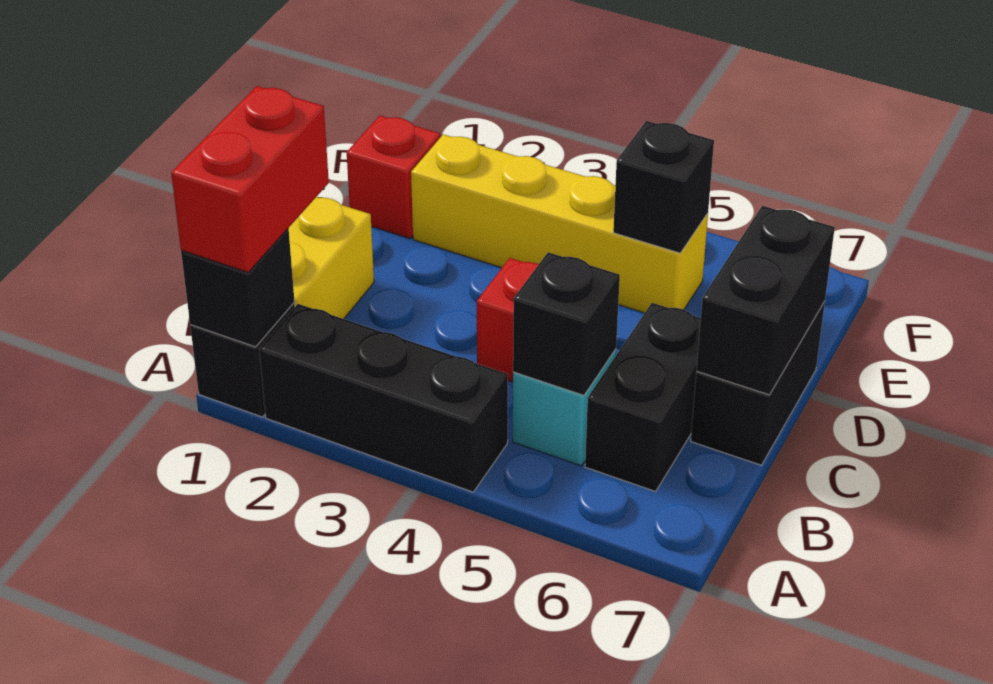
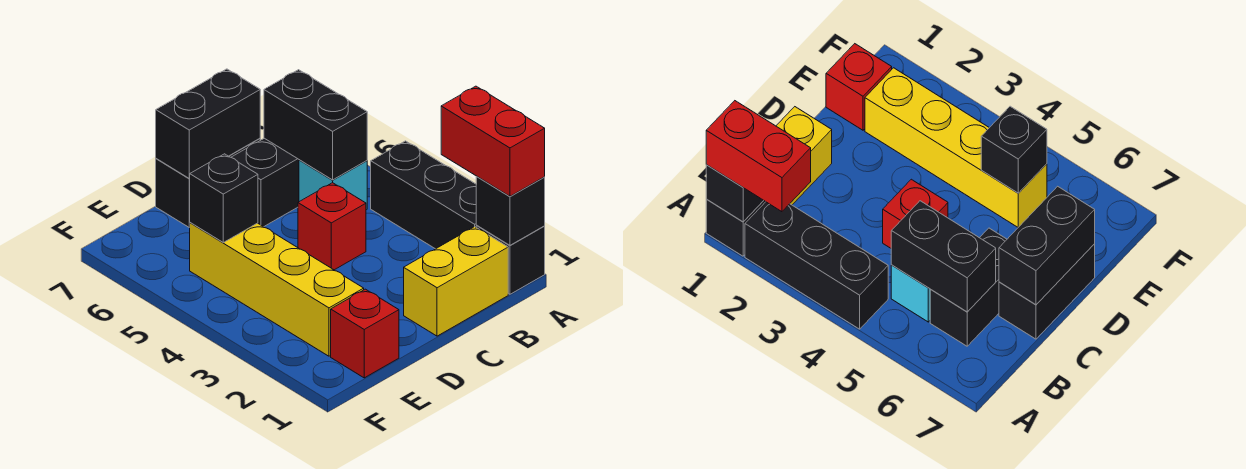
red 1x2 brick [171,86,329,272] -> red 1x2 brick turned to [441,86,545,196]
black 1x1 brick [513,252,620,395] -> black 1x2 brick [264,70,367,180]

